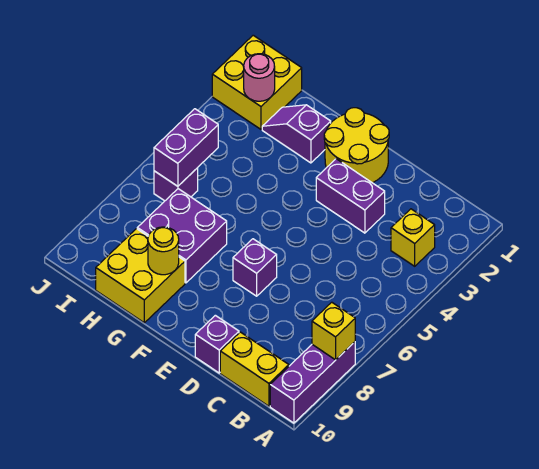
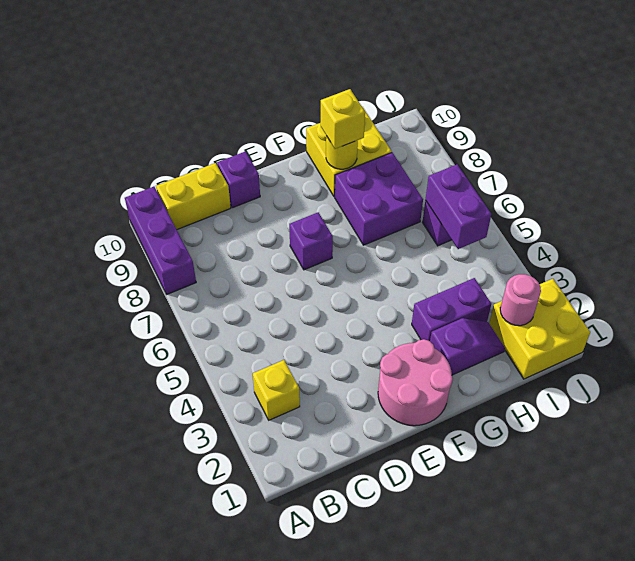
yellow 1x1 brick [312,302,355,360] -> yellow 1x1 brick moved to [321,89,365,149]
purple 1x2 brick [316,159,385,233] -> purple 1x2 brick moved to [412,278,491,341]
yellow 2x2 round brick [324,108,389,183] -> pink 2x2 round brick [378,339,453,426]

